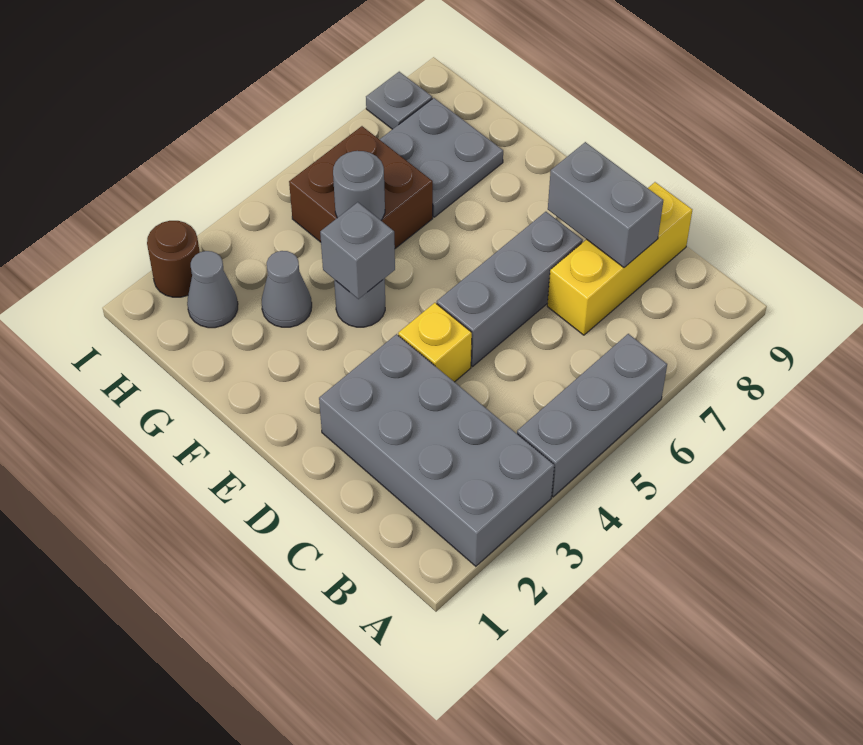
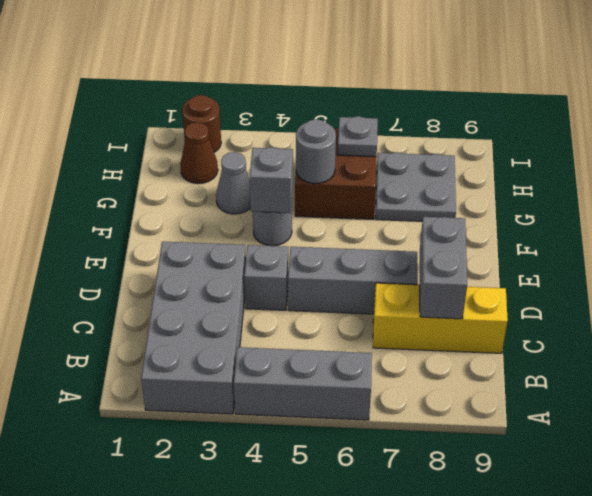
yellow 1x1 brick [398,303,472,382] -> grey 1x1 brick [244,245,288,310]
grey 1x1 cone [187,251,238,328] -> brown 1x1 cone [180,122,218,184]
grey 1x1 plate [366,72,432,129] -> grey 1x1 plate moved to [338,116,378,157]

